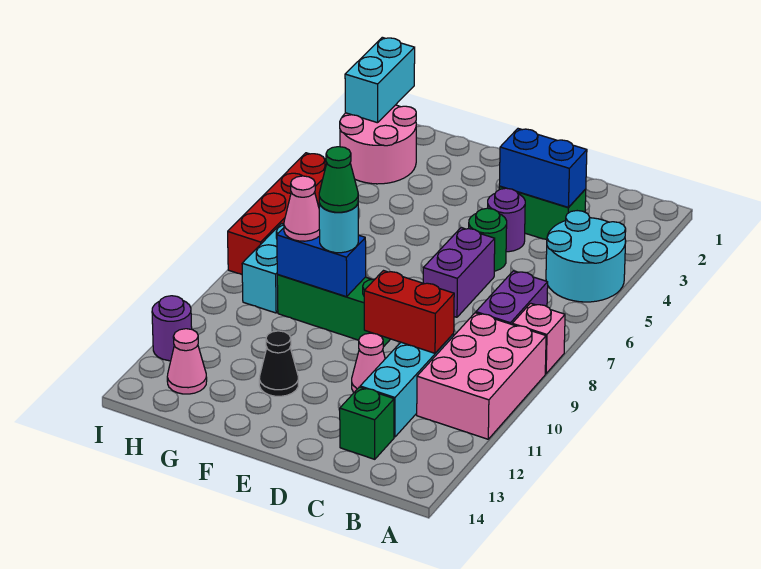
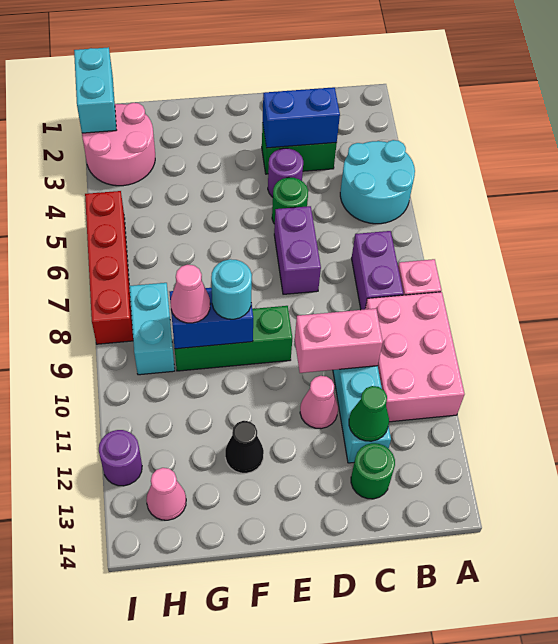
red 1x2 brick [364,271,454,353] -> pink 1x2 brick [295,309,383,373]
green 1x1 brick [340,387,394,459] -> green 1x1 round brick [351,443,395,499]
green 1x1 cone [319,147,358,212] -> green 1x1 cone moved to [349,386,389,441]

